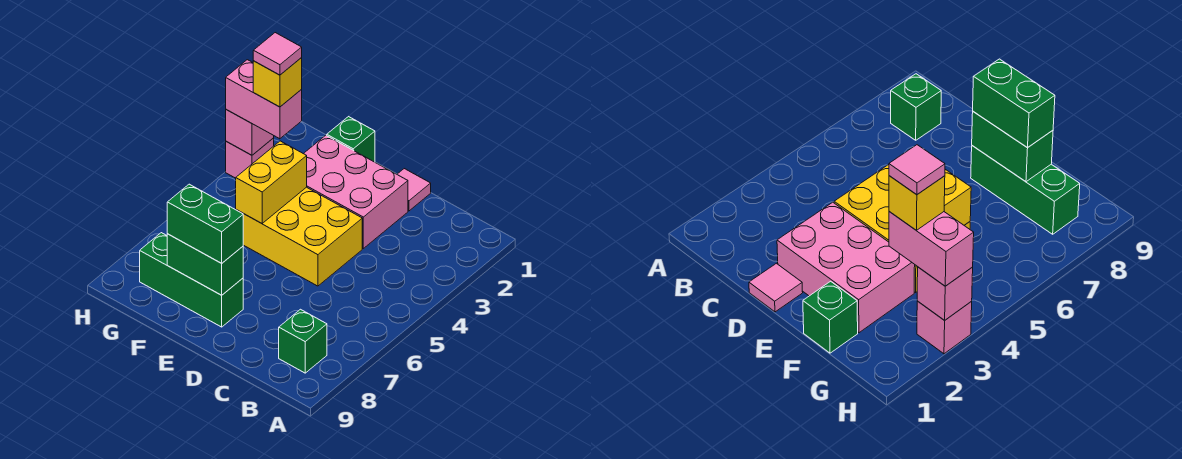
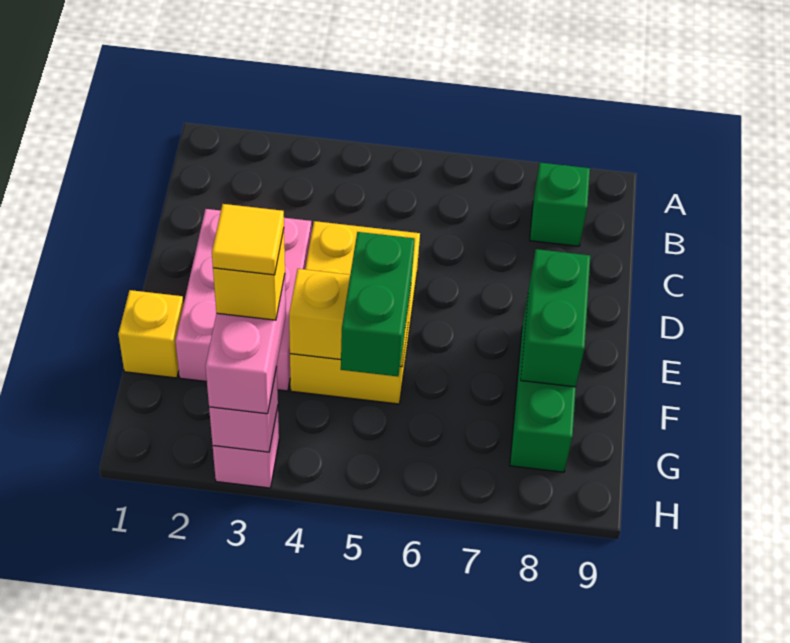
pink 1x1 tile [397,169,431,211] -> none
green 1x2 brick [167,184,243,263] -> green 1x2 brick moved to [341,232,415,376]
green 1x1 brick [327,117,375,162] -> yellow 1x1 brick [118,290,184,378]
pink 1x1 tile [253,33,302,75] -> yellow 1x1 tile [212,204,284,275]

